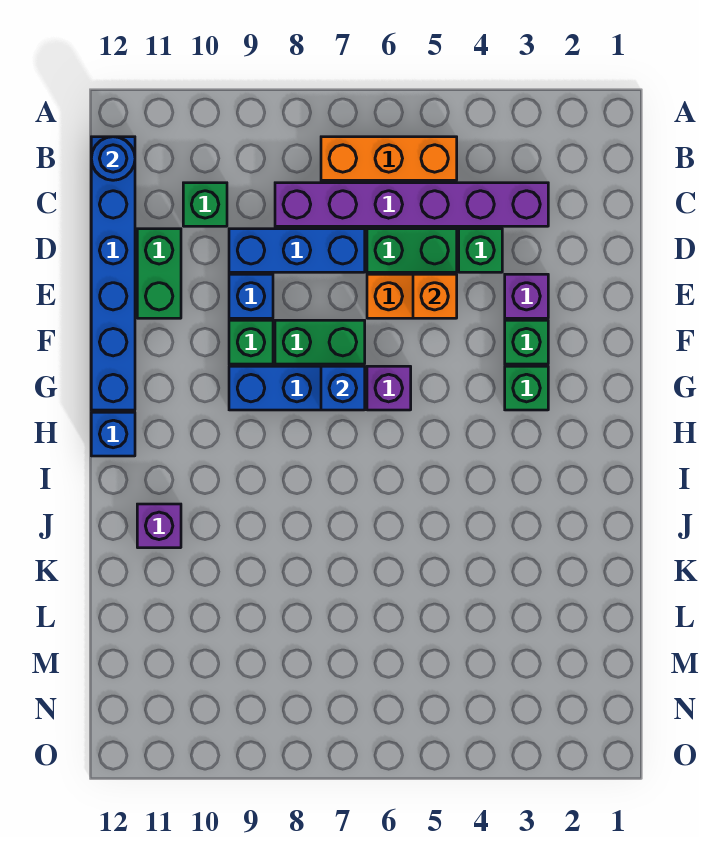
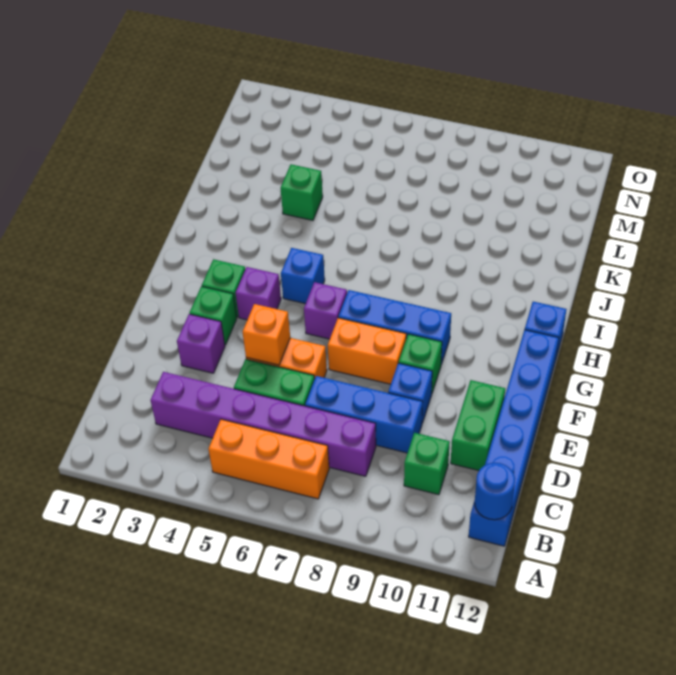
green 1x1 brick [459,229,502,272] -> green 1x1 brick moved to [281,164,323,220]
green 1x2 brick [275,320,365,364] -> orange 1x2 brick [328,318,406,384]
blue 1x1 brick [321,366,365,410] -> blue 1x1 brick moved to [281,248,325,304]
purple 1x1 brick [137,504,181,548] -> purple 1x1 brick moved to [236,267,281,320]

